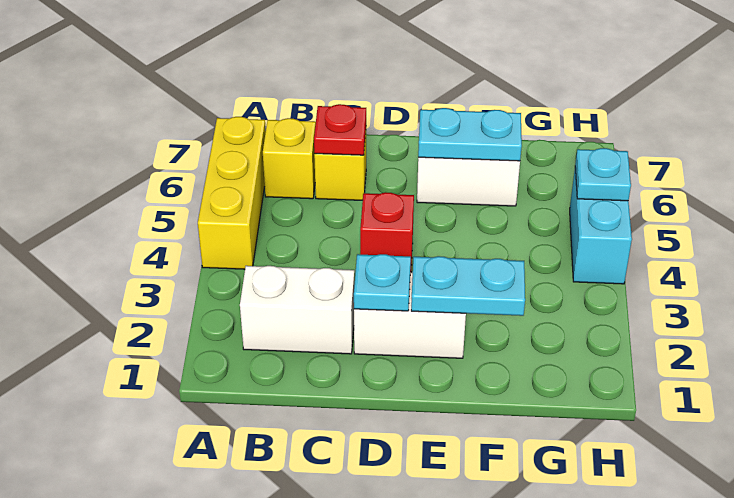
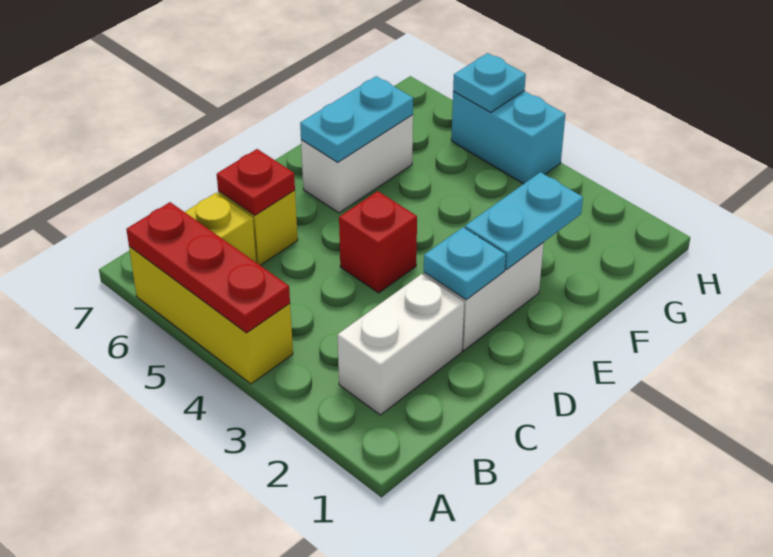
none -> red 1x3 plate [126,202,290,333]

